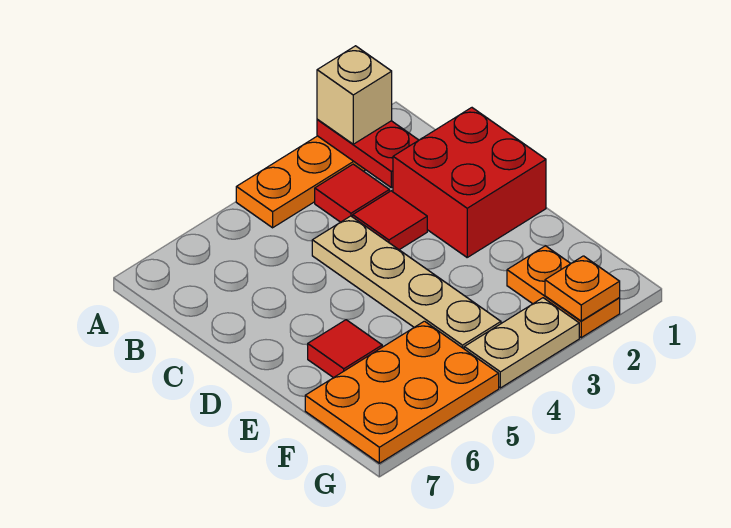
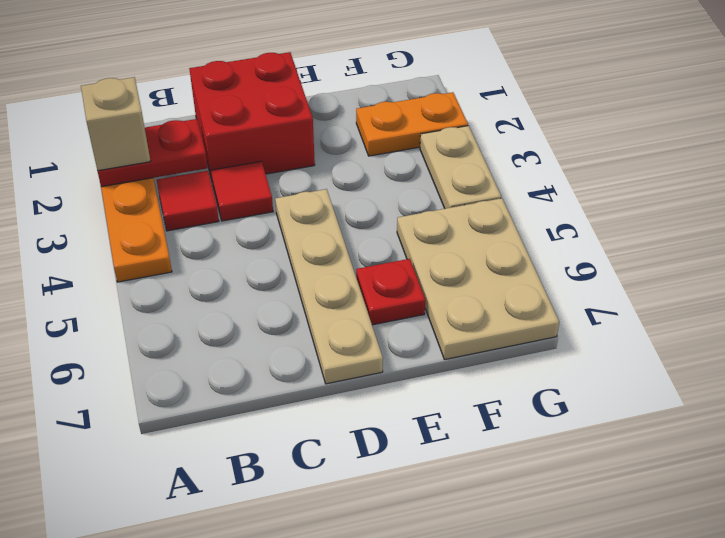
tan 1x4 plate [312,216,501,349] -> tan 1x4 plate turned to [275,189,383,384]
red 1x1 tile [308,320,382,378] -> red 1x1 plate [356,259,425,325]
orange 2x3 plate [305,321,499,463] -> tan 2x3 plate [397,198,559,360]
orange 1x1 plate [545,256,620,321] -> none

